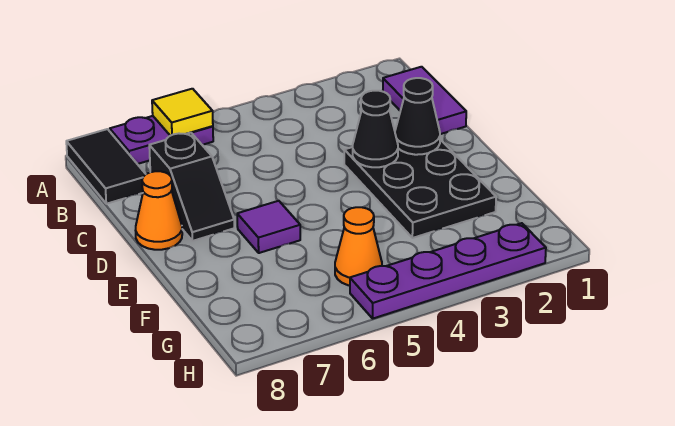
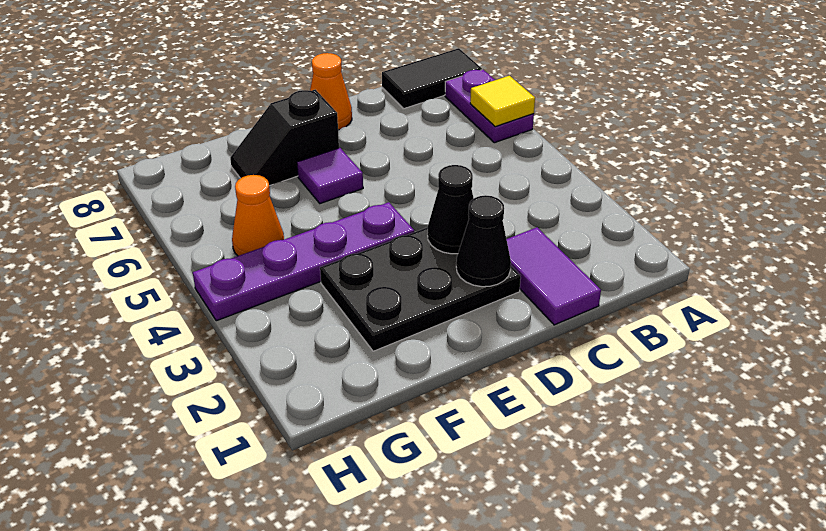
purple 1x2 tile [383,67,466,134] -> purple 1x2 tile turned to [507,227,601,325]
black 1x2 slope [149,133,234,241] -> black 1x2 slope moved to [230,89,339,186]
purple 1x4 plate [350,223,546,318] -> purple 1x4 plate turned to [193,202,414,321]

